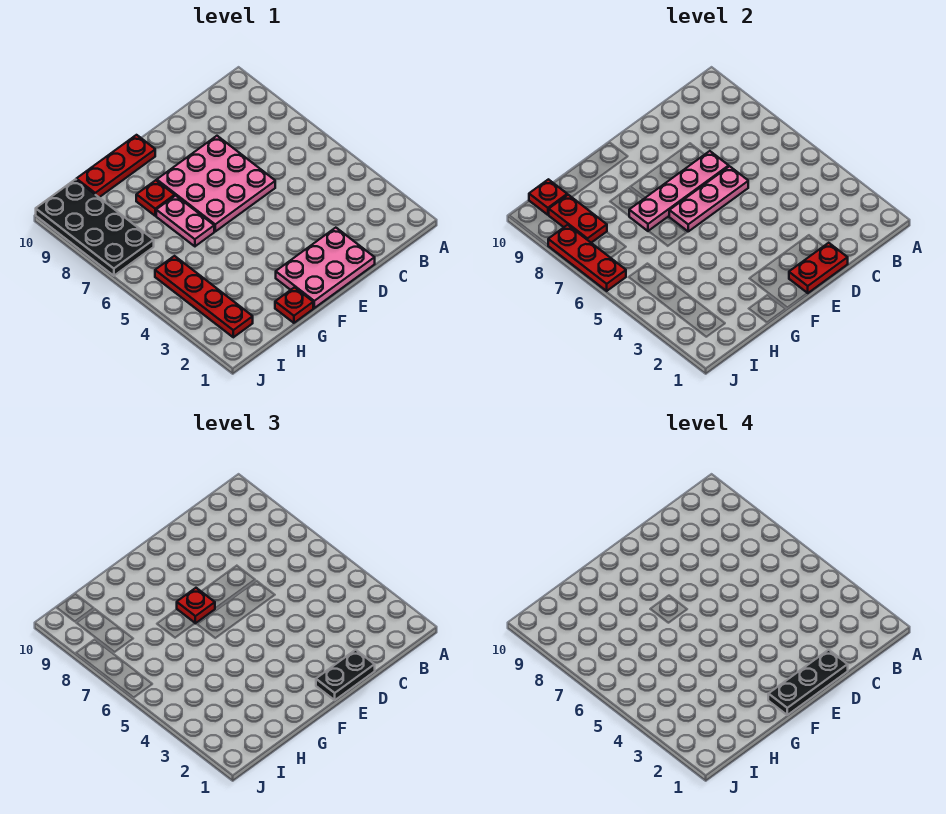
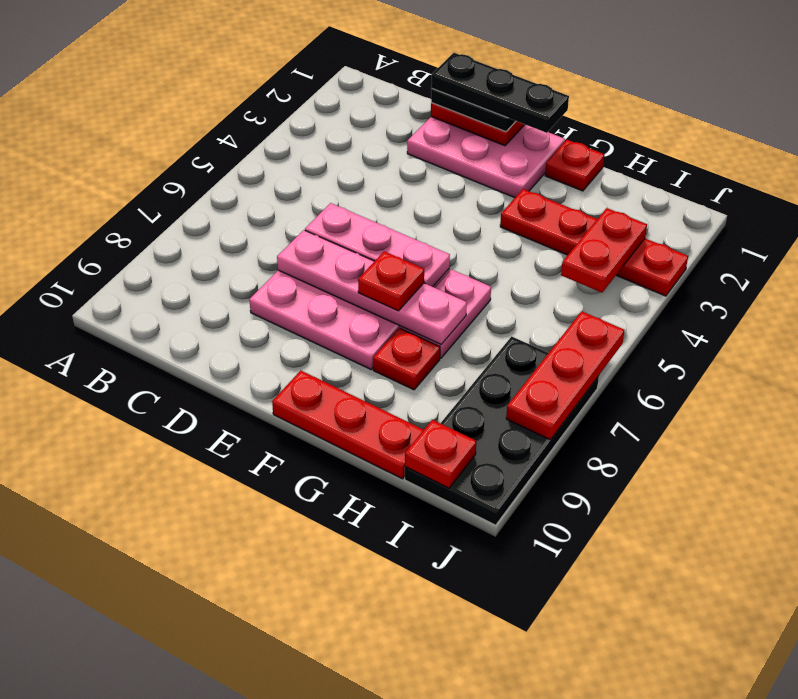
red 1x4 plate [155,256,253,337] -> red 1x4 plate turned to [500,189,688,296]
red 1x2 plate [549,195,607,243] -> red 1x2 plate moved to [561,208,647,293]

